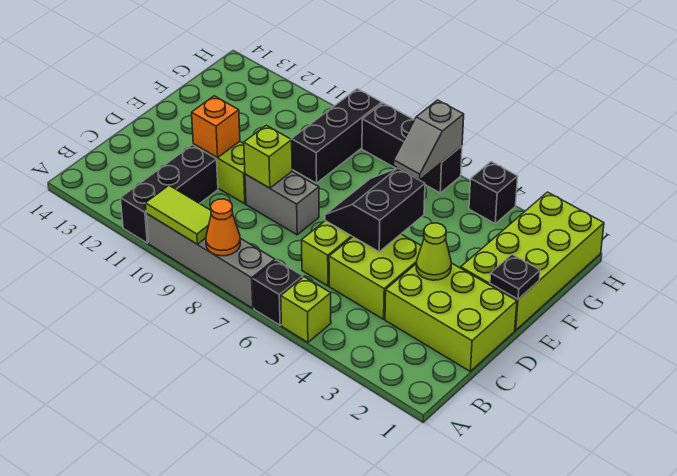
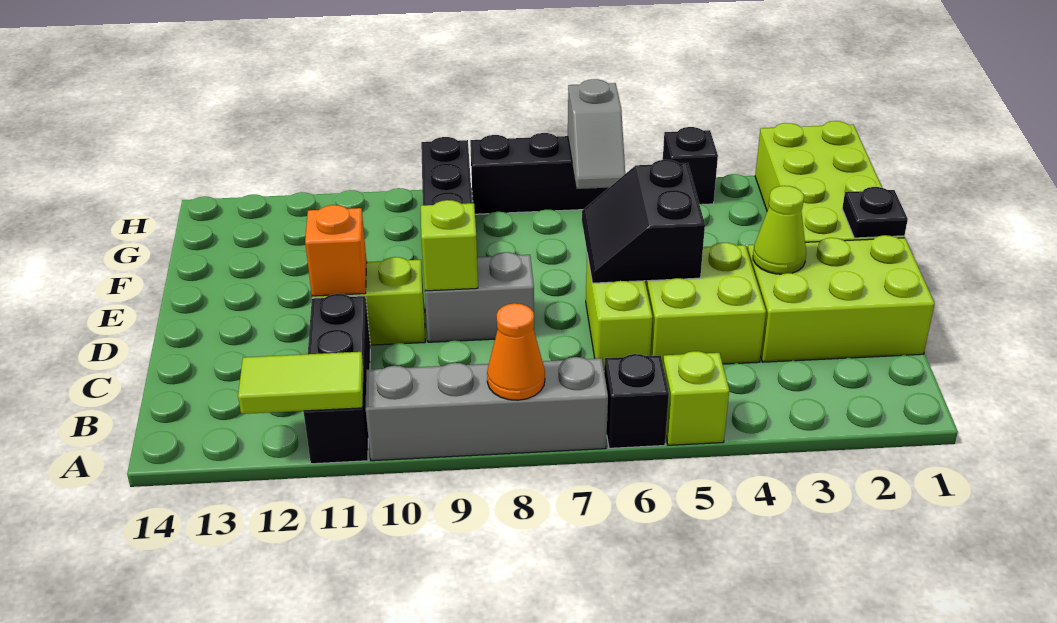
lime 1x2 tile [145,186,211,244] -> lime 1x2 tile moved to [238,352,364,414]

